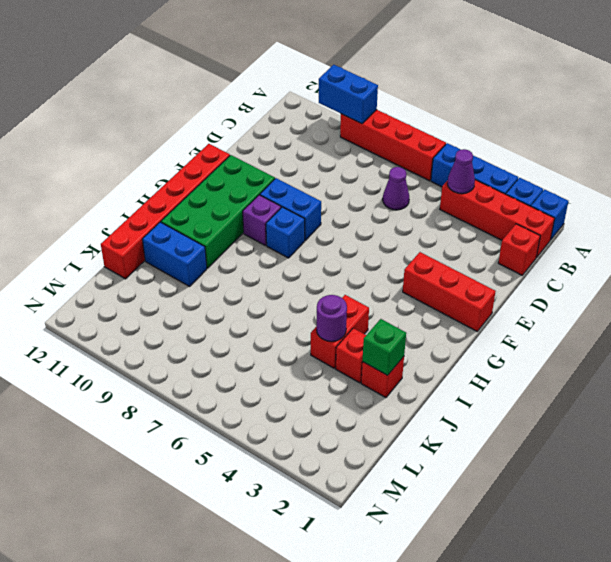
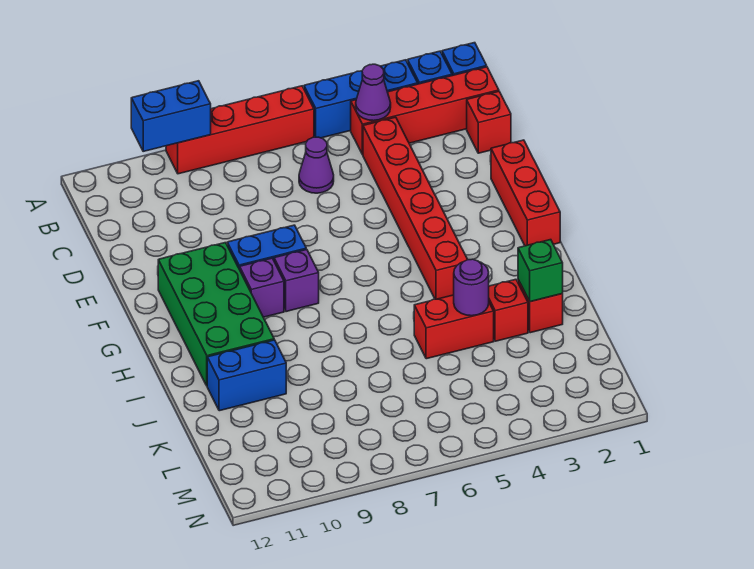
red 1x3 brick [403,252,496,331] -> red 1x3 brick turned to [491,140,560,246]
red 1x6 brick [101,144,230,279] -> red 1x6 brick moved to [363,117,468,299]
blue 1x1 brick [266,207,305,258] -> purple 1x1 brick [274,249,319,312]
red 1x2 brick [311,295,369,368] -> red 1x2 brick turned to [414,295,494,359]

